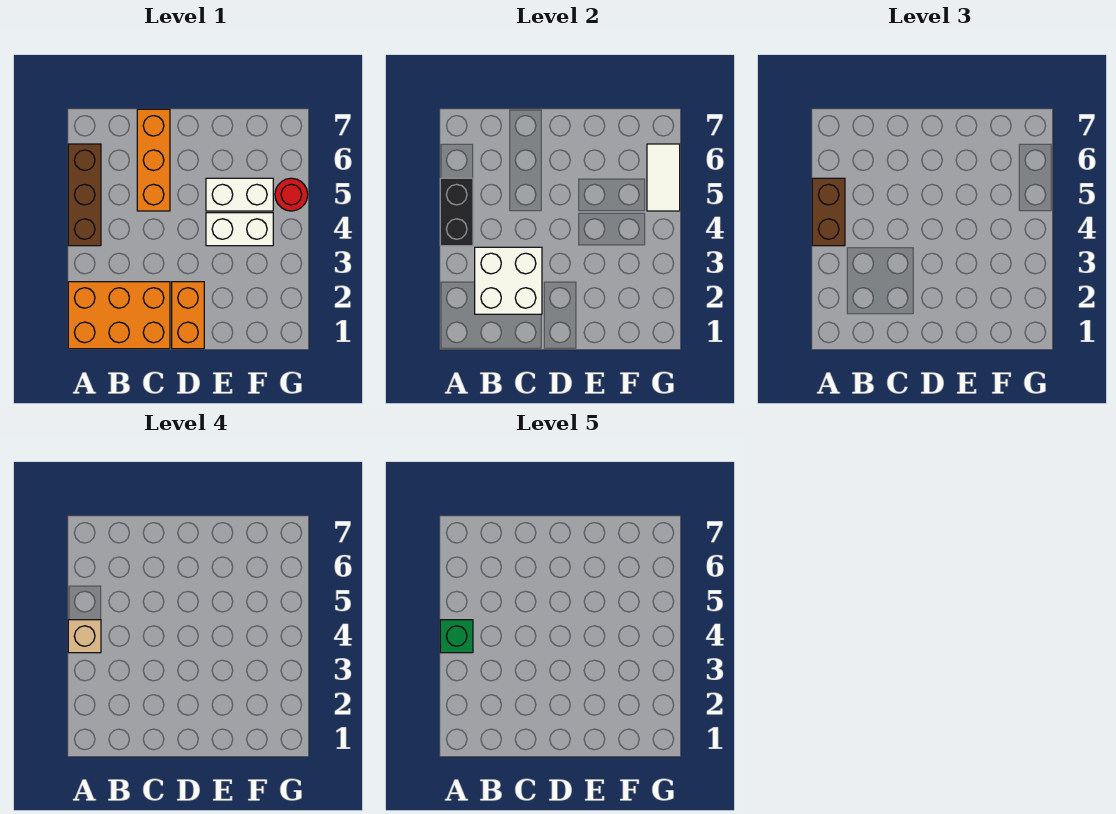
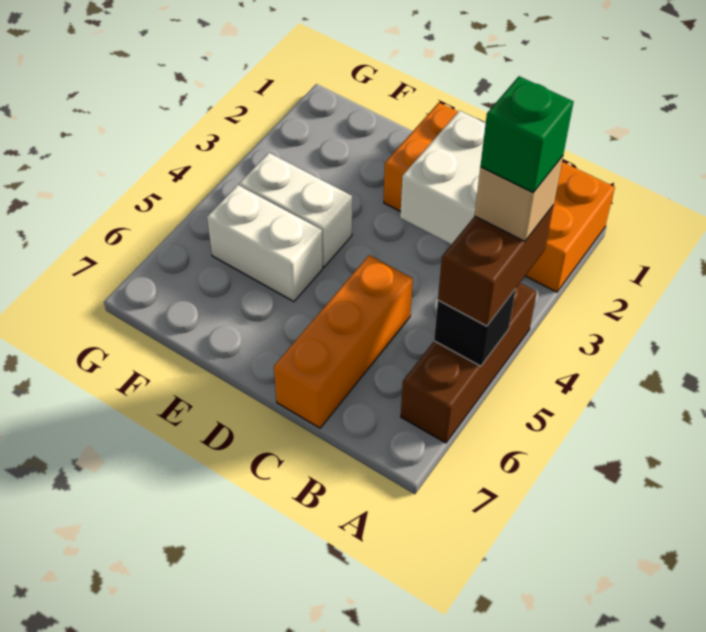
black 1x2 brick [440,178,473,246] -> black 1x1 brick [434,289,516,366]
red 1x1 round brick [275,178,308,211] -> none
white 1x2 tile [647,144,680,211] -> none

